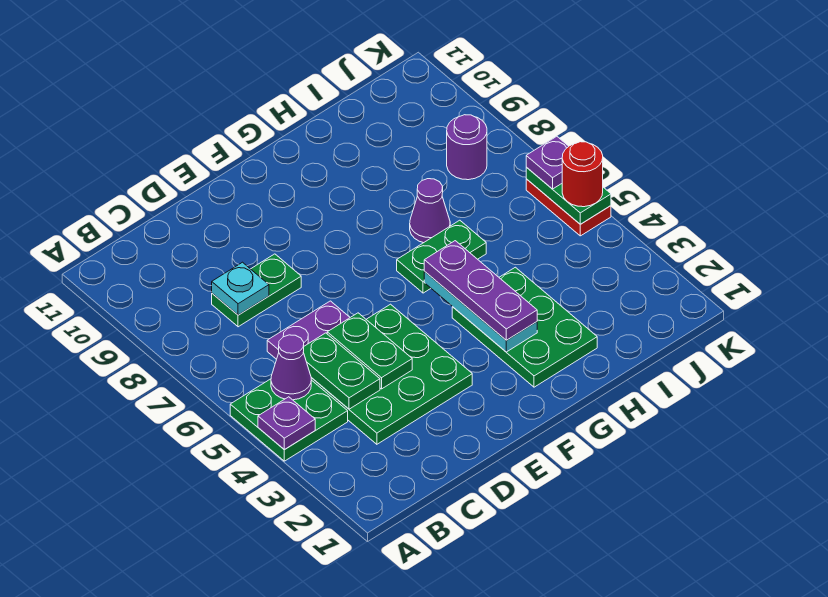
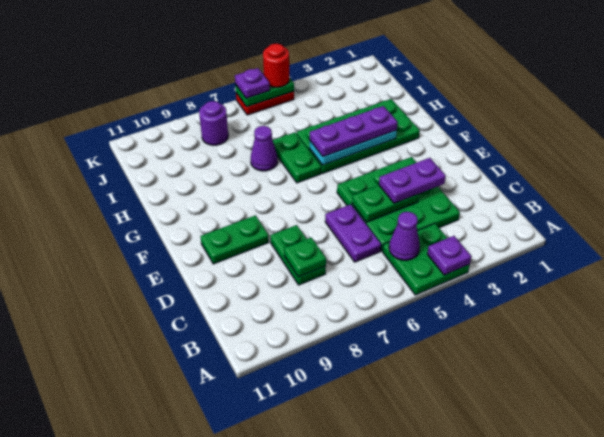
green 1x2 plate [303,333,380,409] -> green 1x2 plate moved to [201,215,269,264]
cyan 1x1 plate [212,262,269,315] -> green 1x1 plate [284,237,326,277]
none -> purple 1x2 plate [379,158,446,203]
green 2x3 plate [452,267,597,387] -> green 2x4 plate [297,99,420,173]

